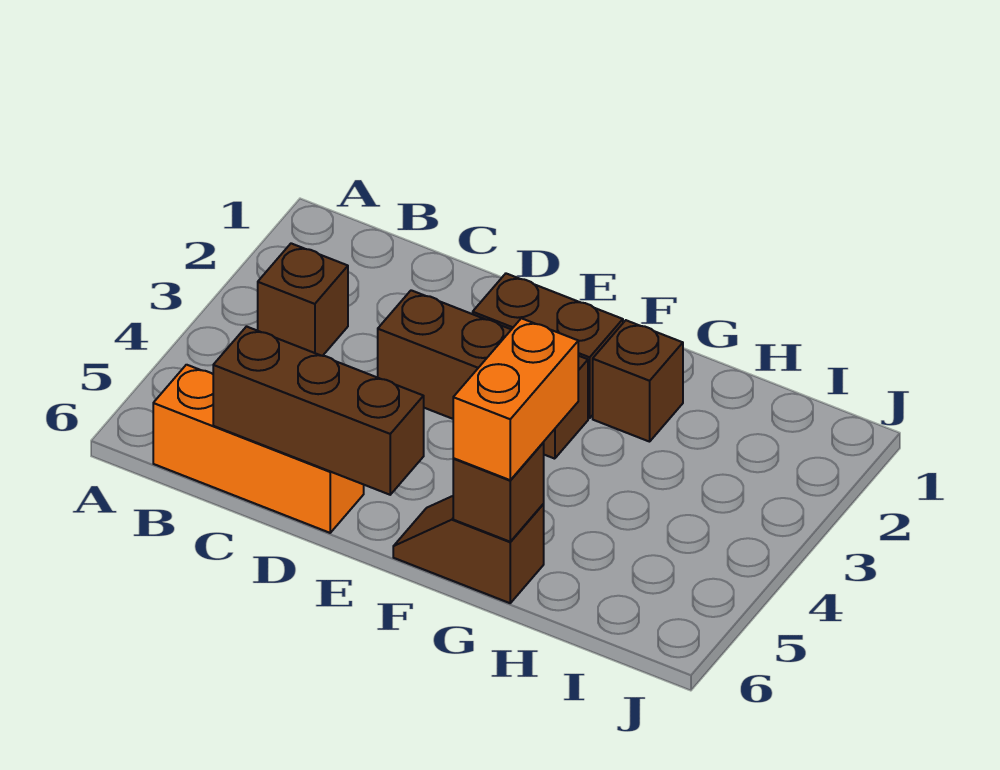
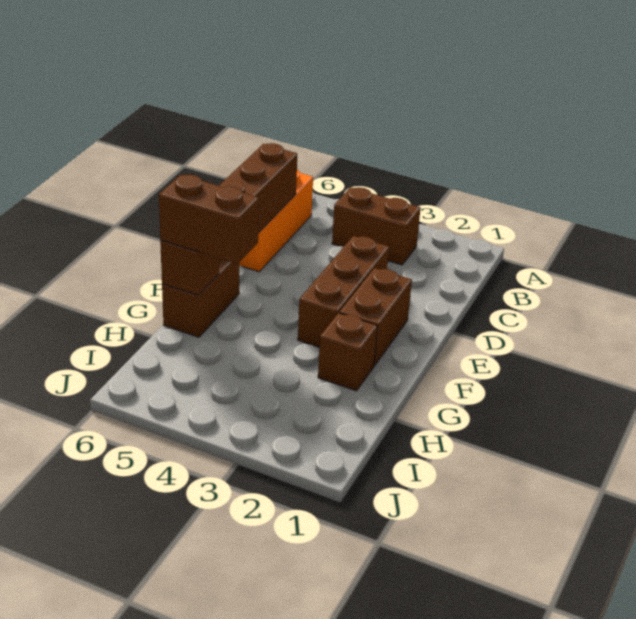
brown 1x1 brick [258,243,348,356] -> brown 1x2 brick [332,187,421,265]
brown 1x2 slope [393,496,544,603] -> brown 1x2 brick [162,258,239,337]
orange 1x2 brick [453,318,578,480] -> brown 1x2 brick [159,174,259,264]

